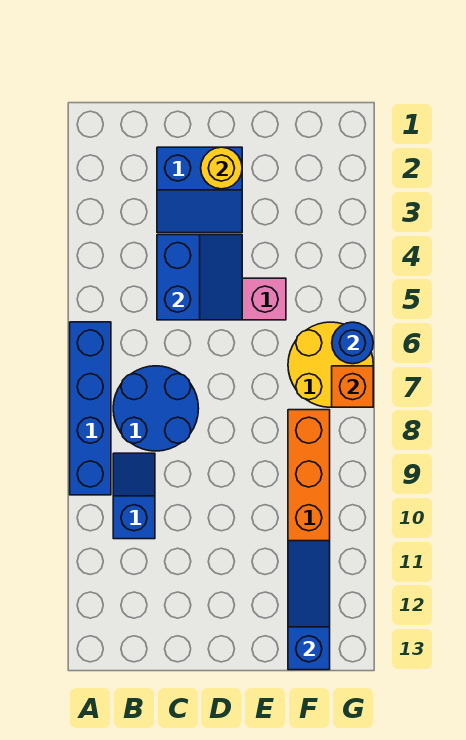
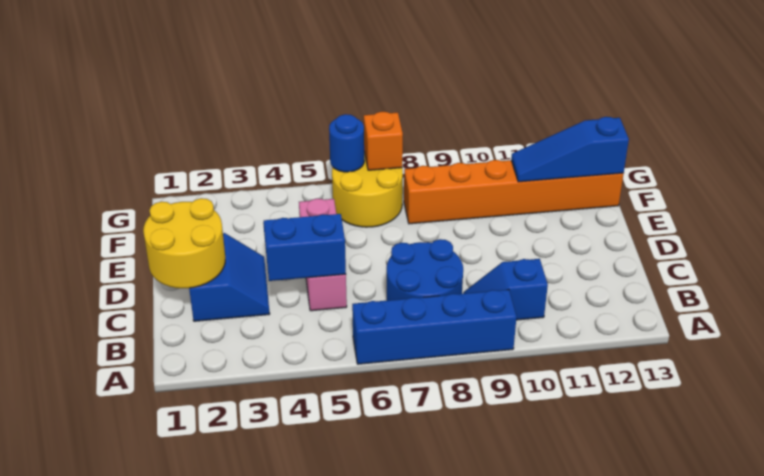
yellow 1x1 round brick [201,147,242,189] -> yellow 2x2 round brick [143,198,225,288]

